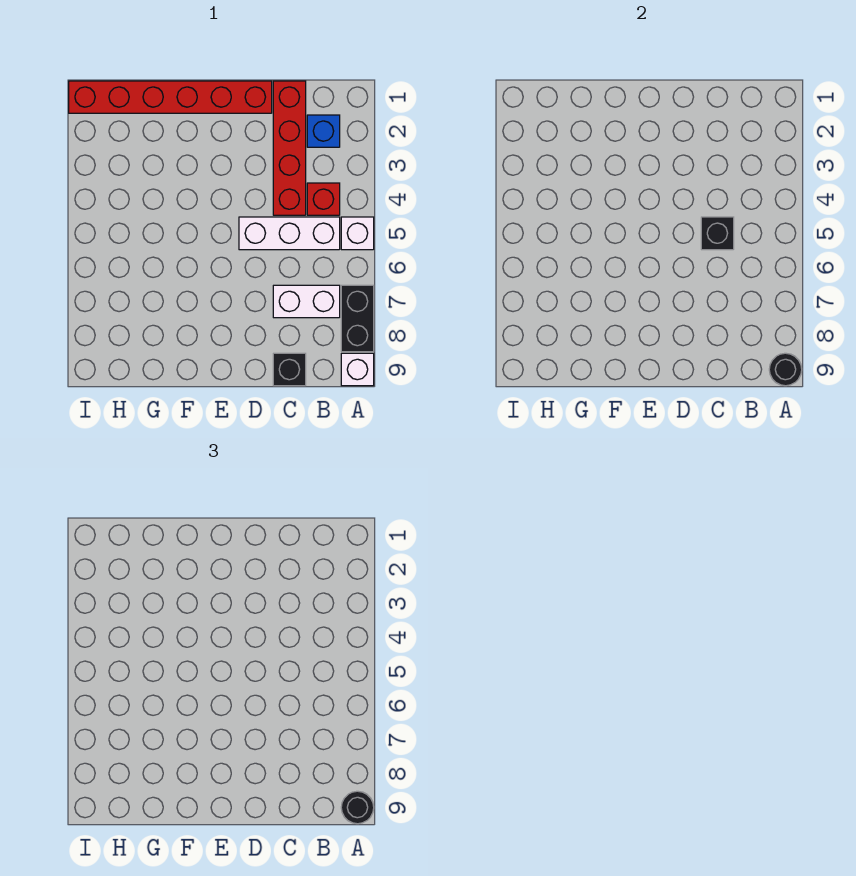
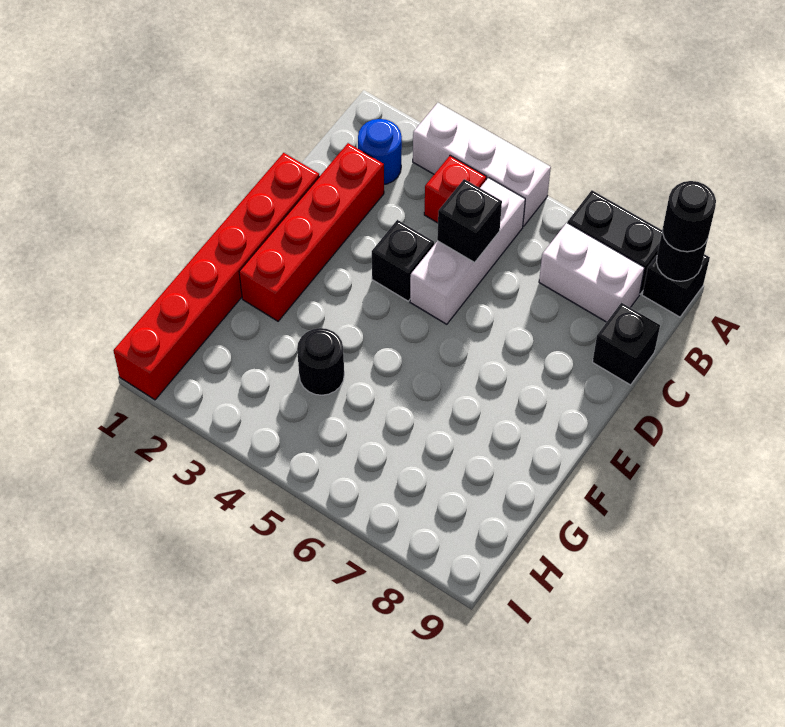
white 1x1 brick [341,217,374,250] -> white 1x3 brick [413,103,551,226]
white 1x1 brick [341,353,374,386] -> black 1x1 brick [642,254,710,317]
blue 1x1 brick [307,115,340,147] -> blue 1x1 round brick [358,119,402,184]
white 1x2 brick [273,285,340,318] -> white 1x2 brick turned to [539,223,644,322]
red 1x4 brick [273,81,306,215] -> red 1x4 brick turned to [239,143,384,321]
none -> black 1x1 brick [372,220,434,301]
none -> black 1x1 round brick [297,328,344,395]

